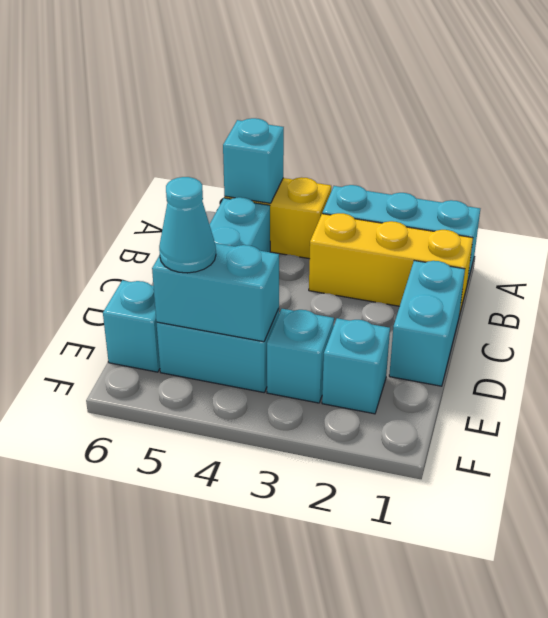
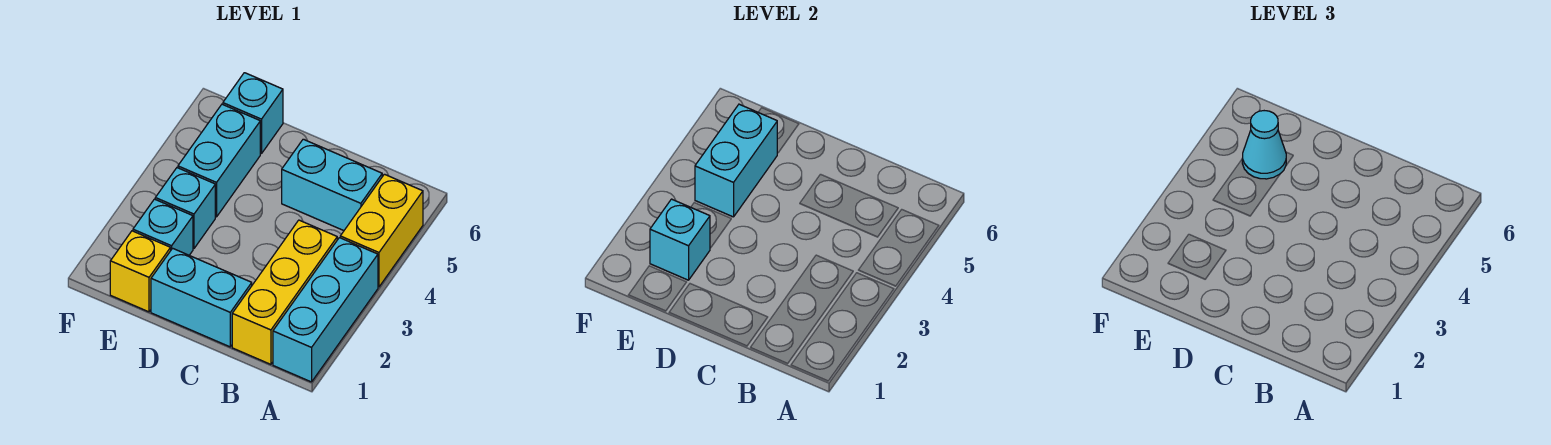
cyan 1x1 brick [223,118,284,203] -> cyan 1x1 brick moved to [650,199,710,280]
none -> yellow 1x1 brick [110,231,171,312]

